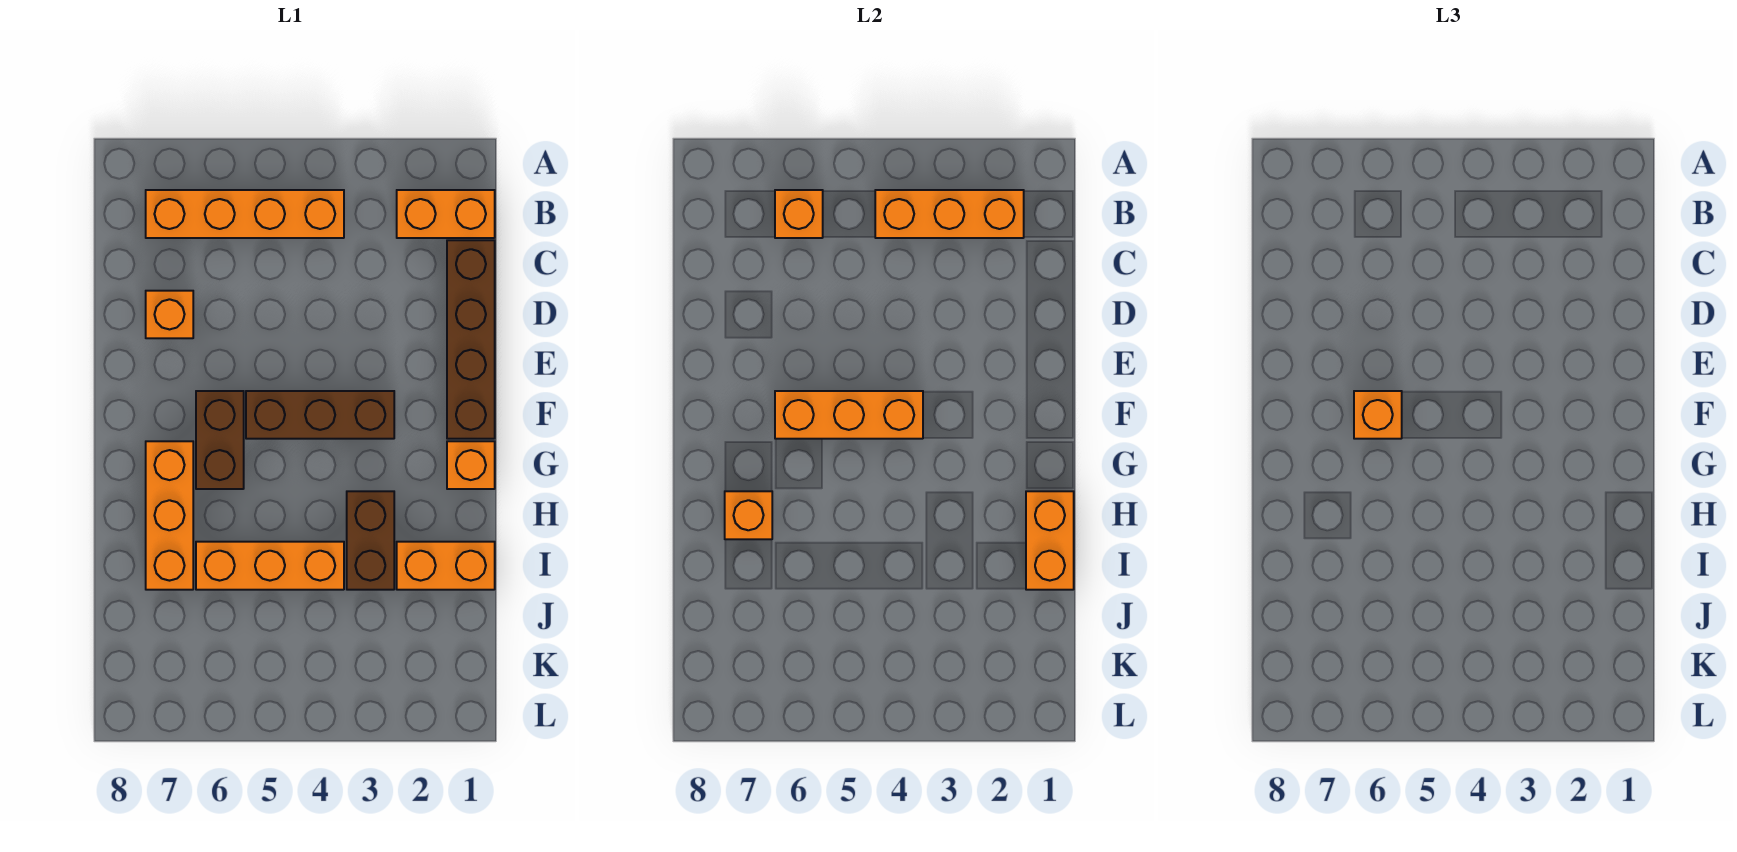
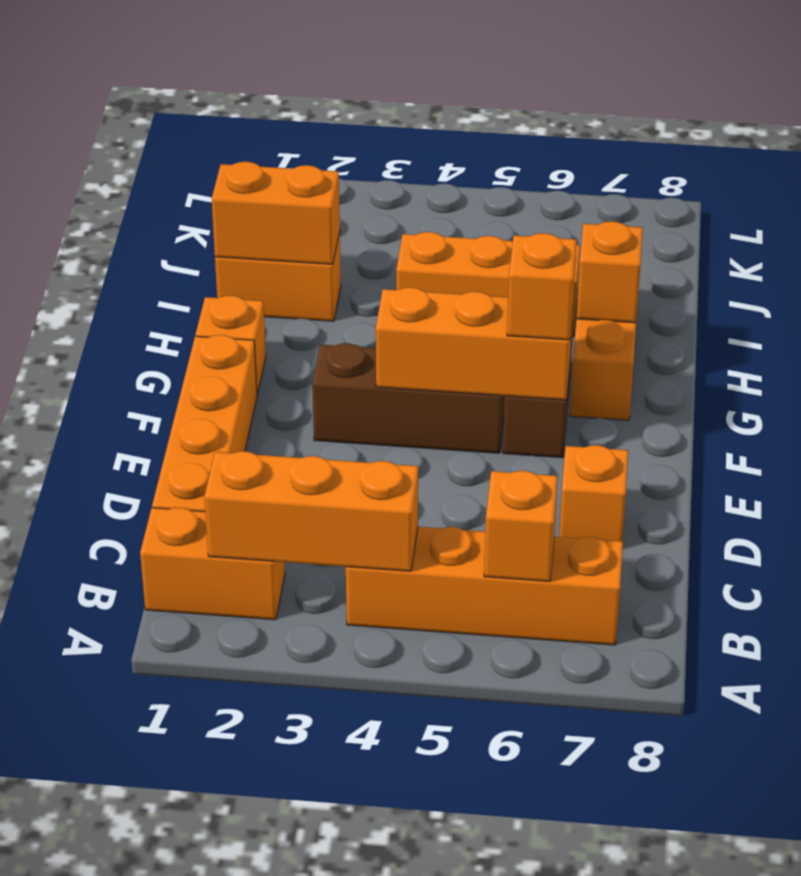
brown 1x4 brick [447,240,495,439] -> orange 1x4 brick [152,335,257,511]
orange 1x2 brick [1026,491,1074,590] -> orange 1x2 brick turned to [212,162,340,264]
brown 1x2 brick [347,491,394,590] -> none

